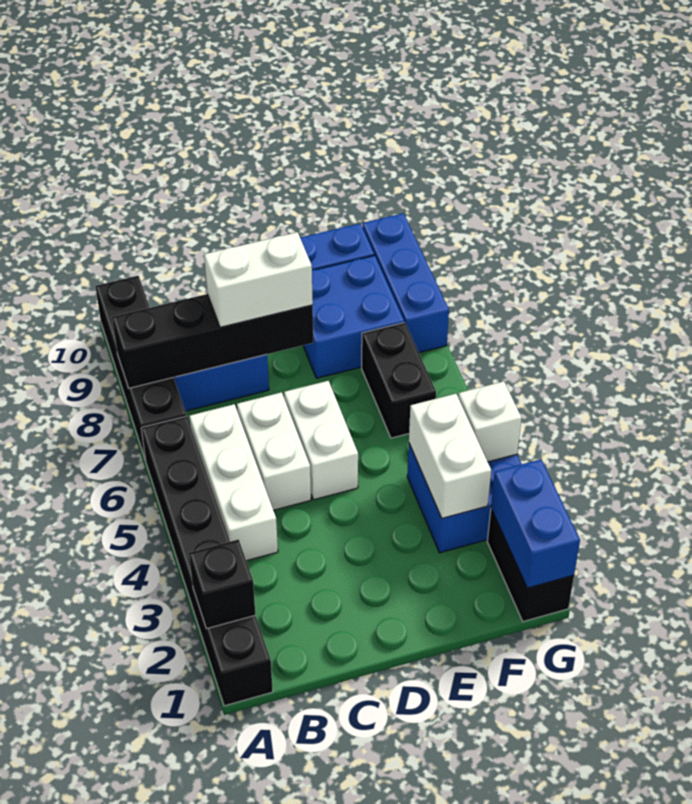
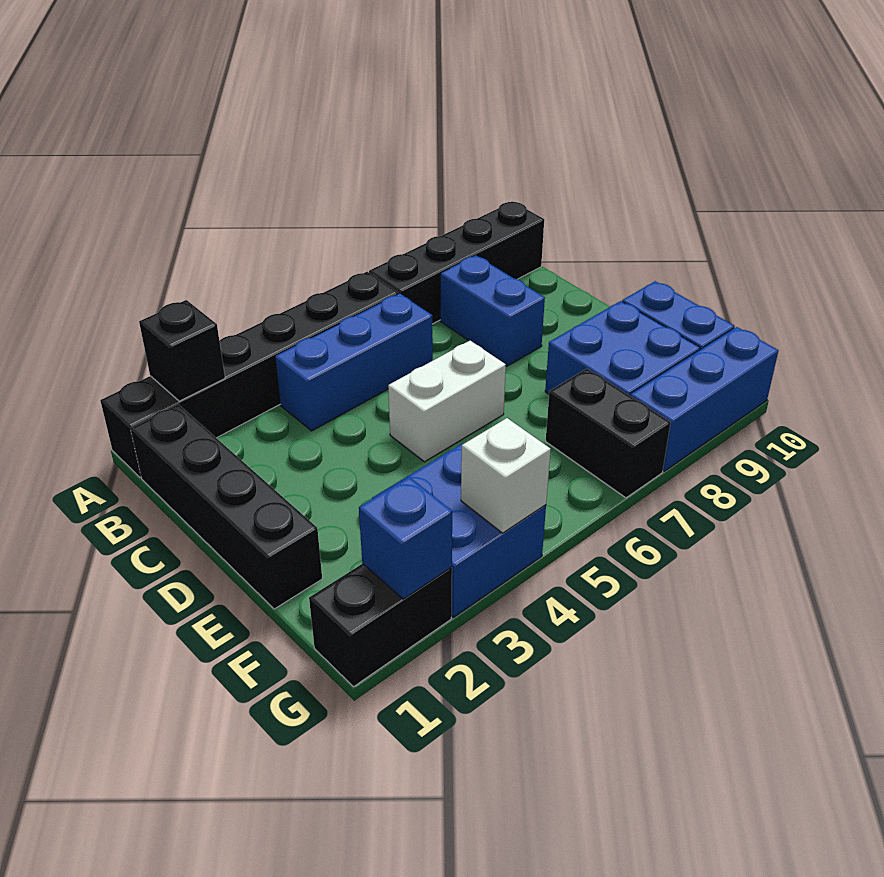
black 1x4 brick [112,294,313,388] -> black 1x4 brick moved to [131,405,322,609]
white 1x3 brick [189,404,278,561] -> blue 1x3 brick [275,294,433,431]
white 1x2 brick [237,392,311,510] -> none
white 1x2 brick [204,232,313,327] -> none
white 1x2 brick [409,394,491,518] -> none
black 1x2 brick [362,322,436,438] -> black 1x2 brick turned to [546,369,671,498]
blue 1x2 brick [491,459,580,588] -> blue 1x1 brick [359,477,452,599]

